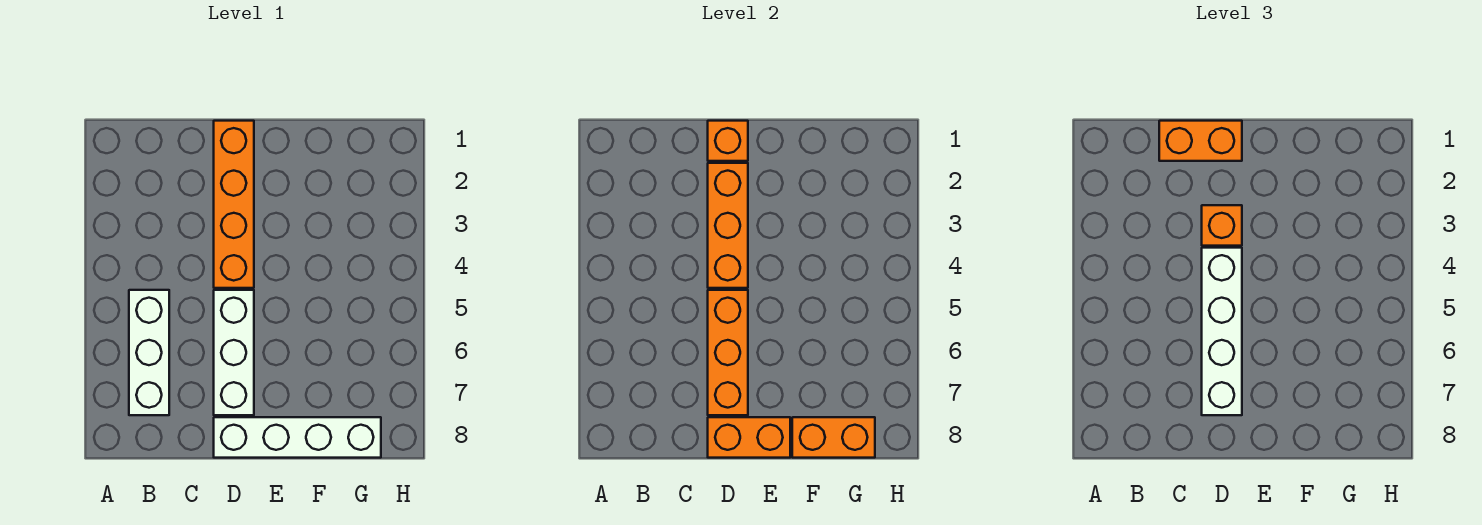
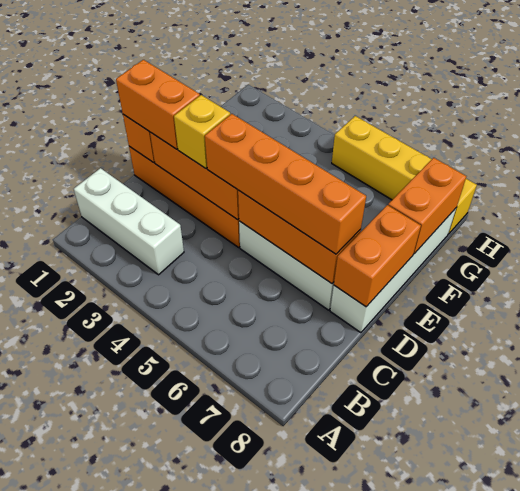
white 1x3 brick [129,290,169,415] -> white 1x3 brick moved to [74,168,184,275]
orange 1x2 brick [1159,121,1242,161] -> orange 1x2 brick turned to [116,60,200,149]
orange 1x1 brick [1202,205,1242,246] -> yellow 1x1 brick [174,95,230,169]
white 1x4 brick [1202,248,1242,415] -> orange 1x4 brick [205,114,366,254]
none -> yellow 1x4 brick [332,116,477,234]

